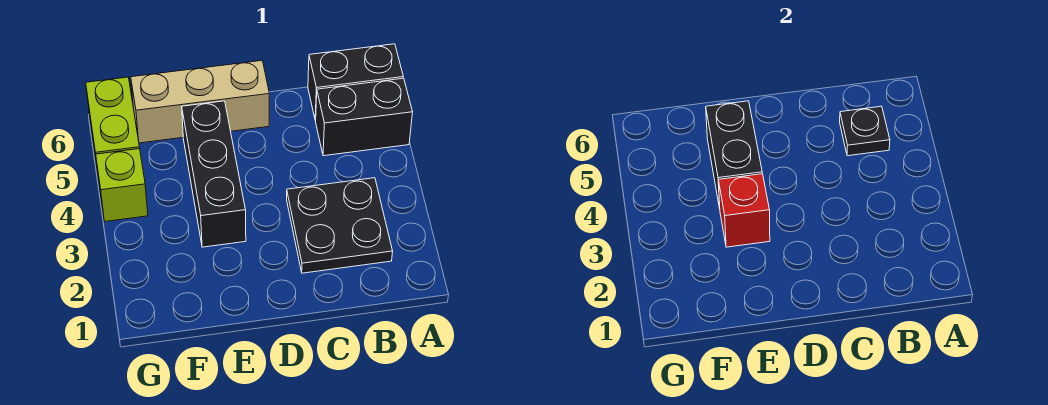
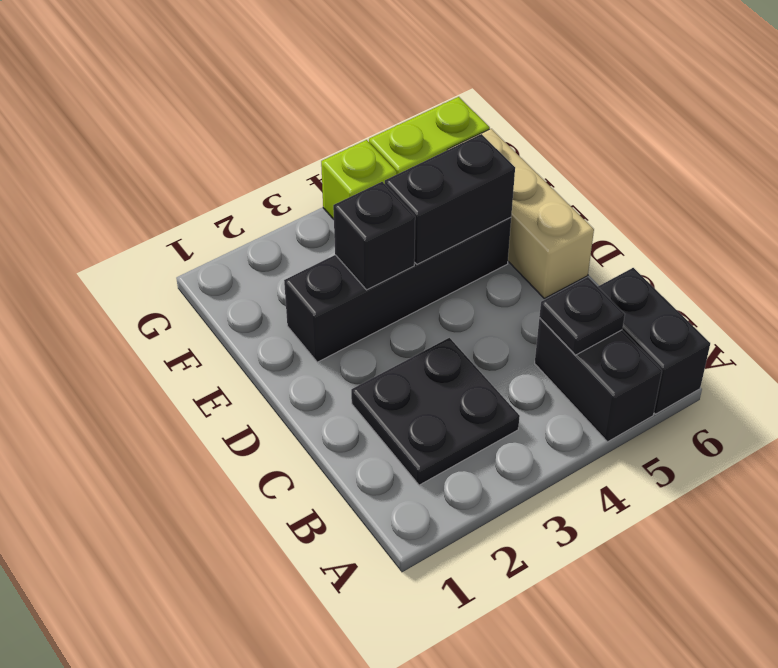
black 1x3 brick [182,101,246,247] -> black 1x4 brick [284,217,511,362]
red 1x1 brick [718,174,770,247] -> black 1x1 brick [333,182,415,290]

